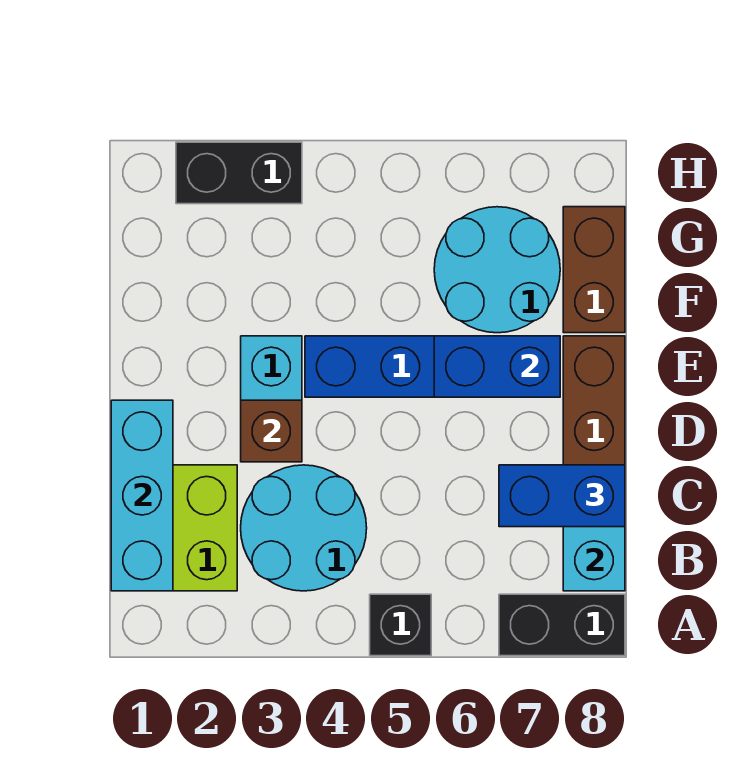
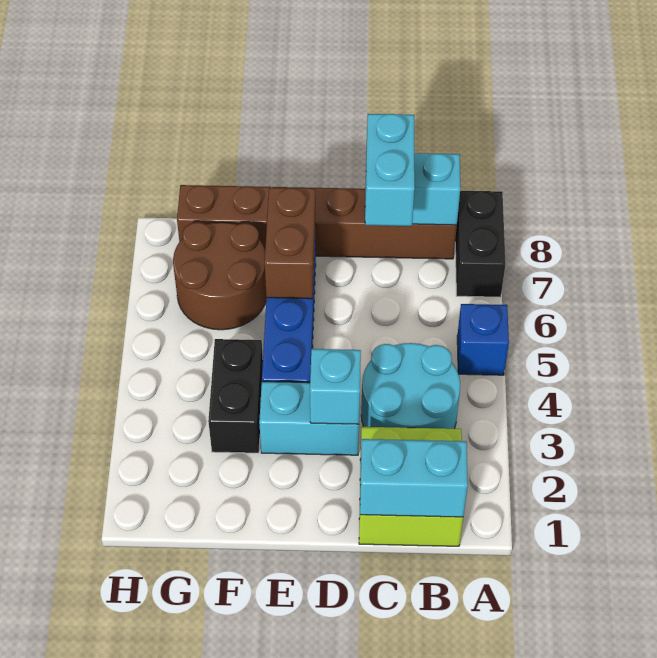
black 1x1 brick [370,594,431,656] -> blue 1x1 brick [457,304,509,375]
cyan 1x3 brick [111,400,173,591] -> cyan 1x2 brick [360,439,468,517]
blue 1x2 brick [499,465,625,527] -> cyan 1x2 brick [365,114,415,226]
brown 1x1 brick [241,400,302,462] -> cyan 1x1 brick [310,349,361,424]
blue 1x2 brick [434,336,560,397] -> brown 1x2 brick [265,187,315,299]
cyan 2x2 round brick [434,207,560,333] -> brown 2x2 round brick [173,222,266,330]
black 1x2 brick [176,142,302,204] -> black 1x2 brick moved to [208,339,263,453]

